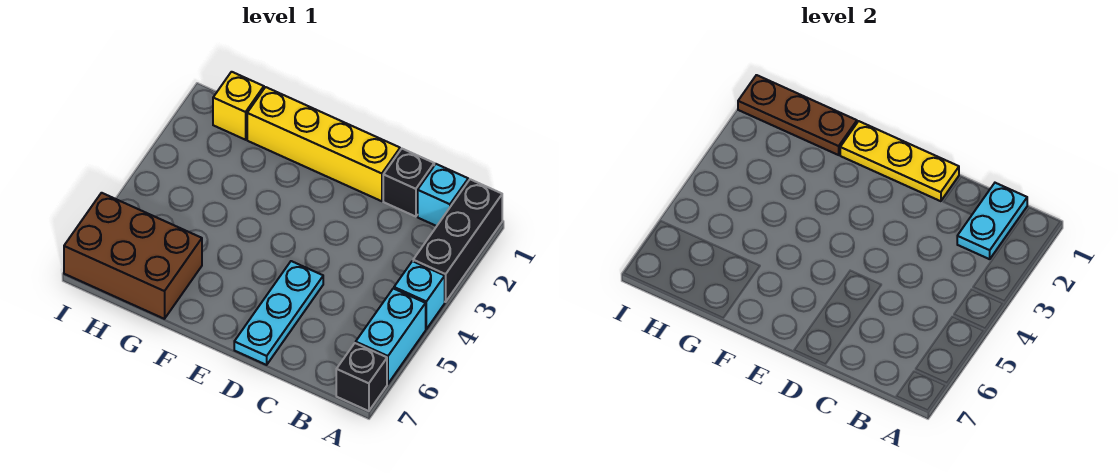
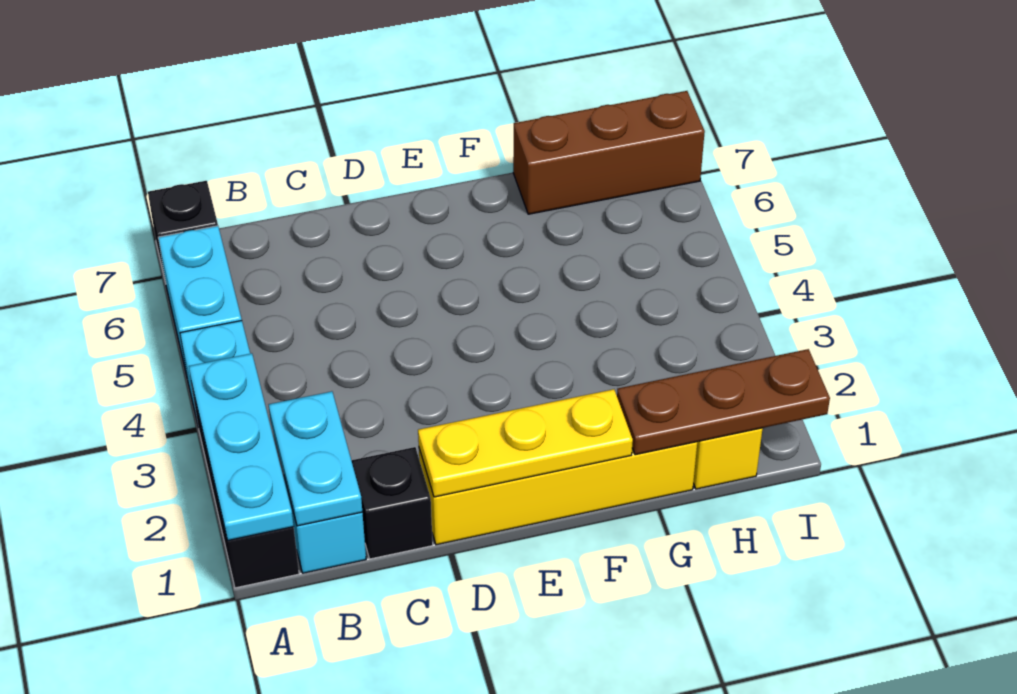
cyan 1x3 plate [234,261,323,365] -> cyan 1x3 plate moved to [189,353,294,540]
brown 2x3 brick [64,193,202,319] -> brown 1x3 brick [513,91,705,214]

